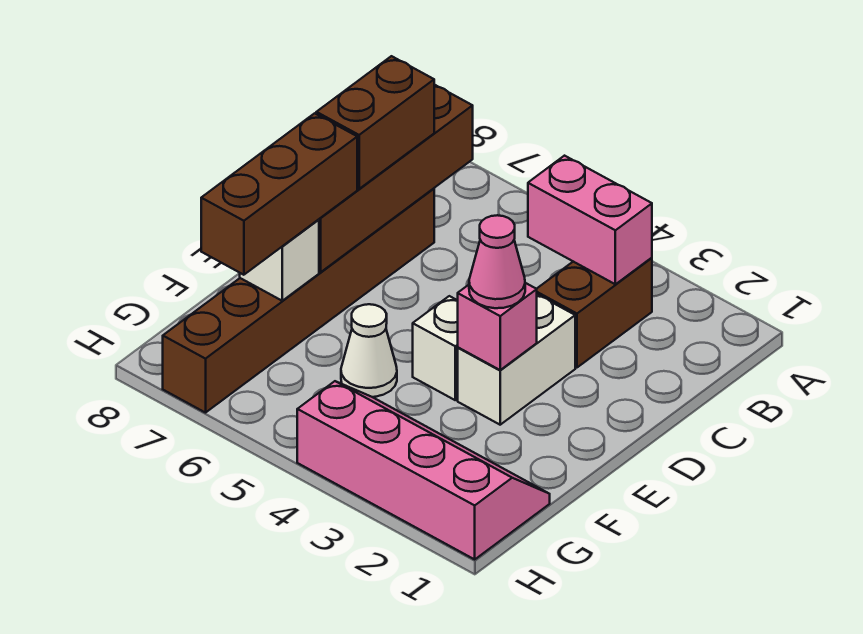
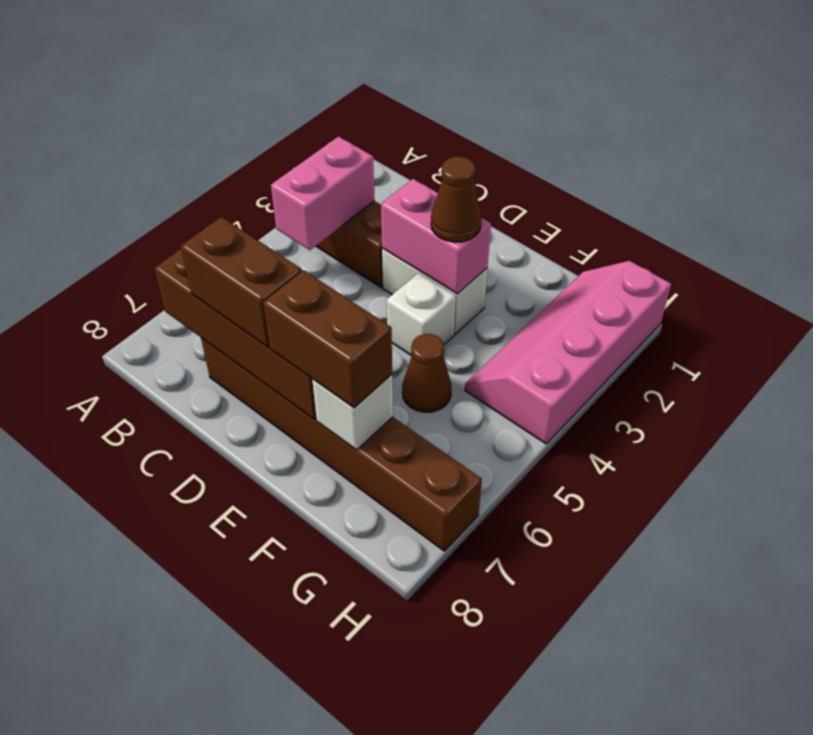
pink 1x1 brick [457,283,537,370] -> pink 1x2 brick [381,179,491,294]
pink 1x1 cone [469,215,525,308] -> brown 1x1 cone [431,157,482,242]
brown 1x3 brick [201,113,357,275] -> brown 1x2 brick [263,270,392,408]
white 1x1 cone [341,304,397,397] -> brown 1x1 cone [402,334,452,412]

